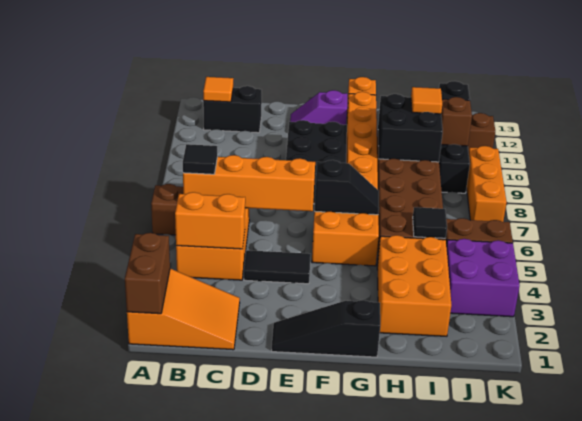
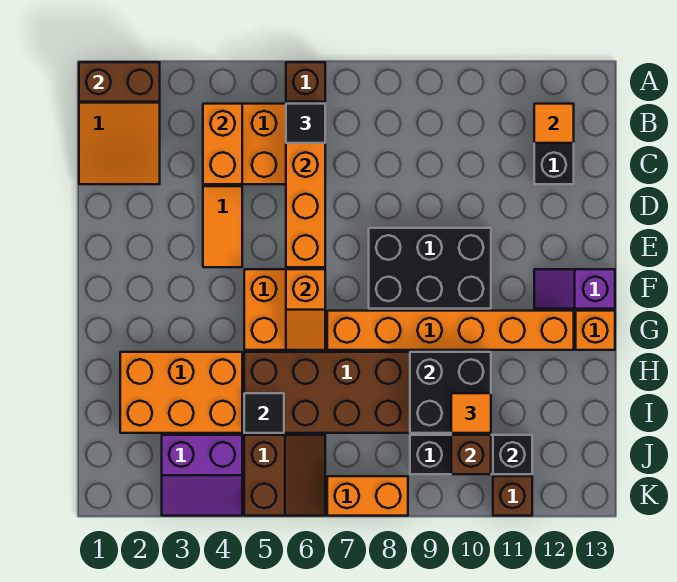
black 1x2 tile [244,250,311,284] -> orange 1x2 tile [203,186,242,267]
black 1x3 slope [272,300,380,357] -> none
purple 1x2 slope [290,90,347,125] -> purple 1x2 slope turned to [534,269,615,309]
black 1x2 slope [314,160,379,215] -> orange 1x2 slope [286,269,325,350]
purple 2x2 brick [446,239,520,317] -> purple 2x2 slope [162,435,242,516]
orange 1x3 brick [467,146,507,222] -> orange 1x2 brick [327,476,408,516]

